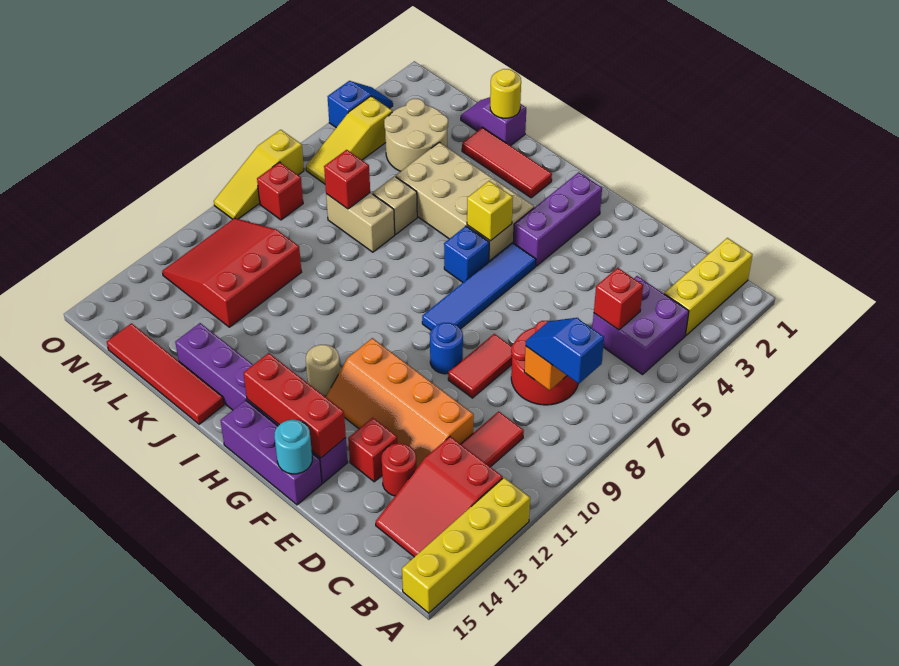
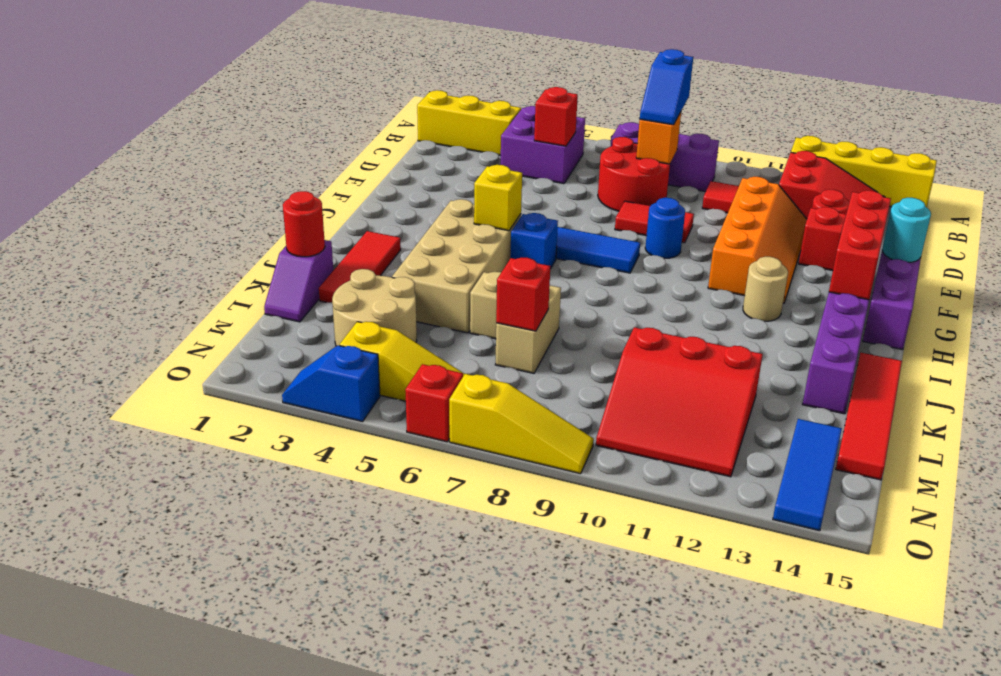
purple 1x3 brick [513,172,602,266] -> purple 1x3 brick moved to [610,122,719,192]
yellow 1x1 round brick [490,69,521,118] -> red 1x1 round brick [283,191,325,257]
none -> blue 1x3 tile [773,419,842,531]
red 1x1 brick [257,162,303,220] -> red 1x1 brick moved to [405,364,463,442]

